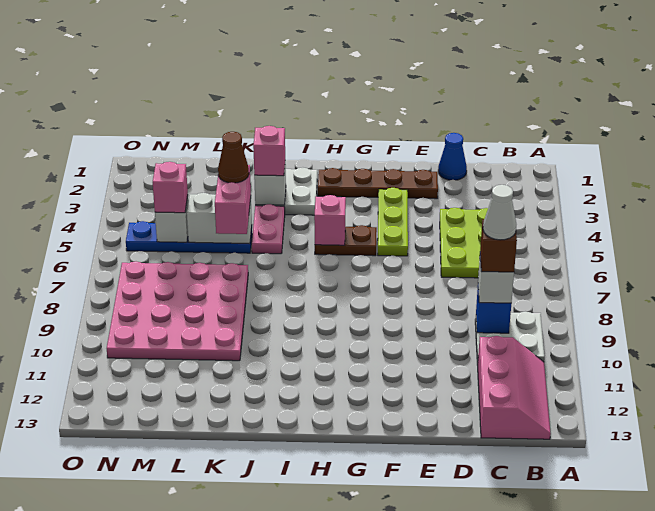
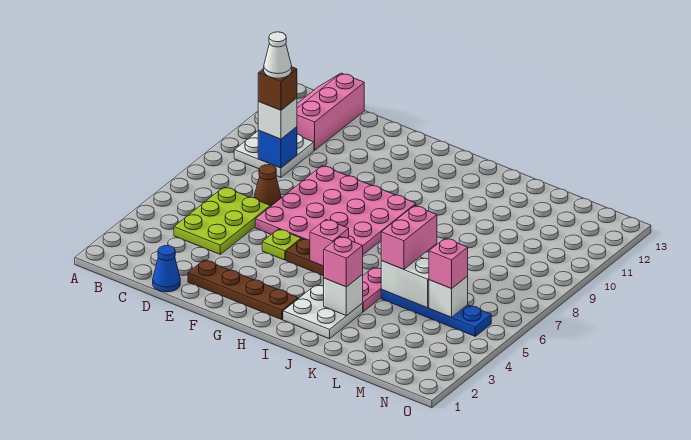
lime 1x3 plate [378,188,408,256] -> lime 1x1 plate [262,229,301,260]
brown 1x1 cone [218,132,249,183] -> brown 1x1 cone moved to [254,165,281,207]
pink 4x4 plate [107,262,248,361] -> pink 4x4 plate moved to [255,166,416,255]

